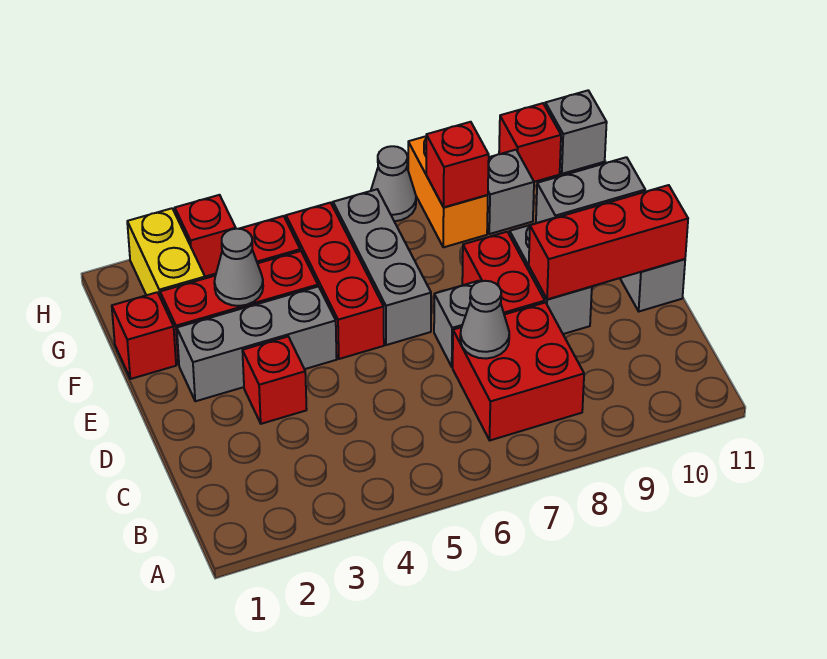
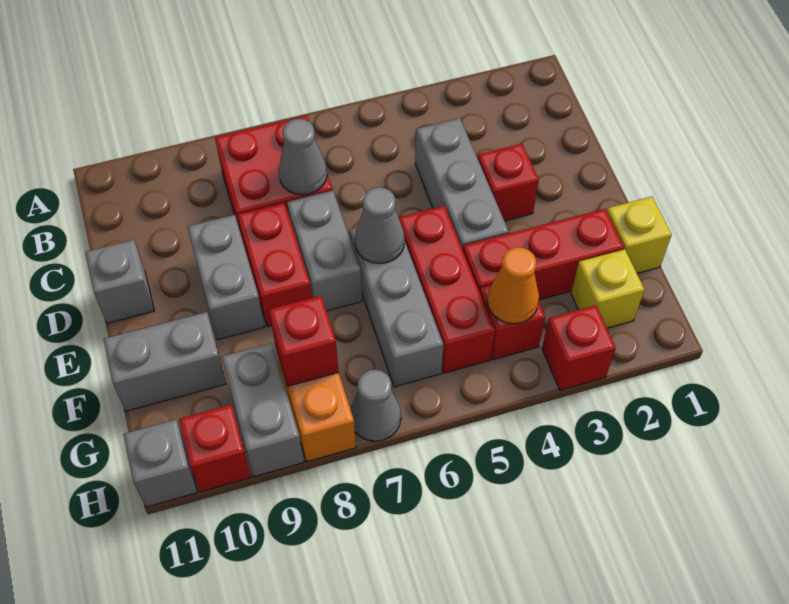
grey 1x1 brick [434,281,480,367] -> grey 1x2 brick [287,191,362,311]
red 1x3 brick [529,185,688,300] -> none
grey 1x3 brick [177,286,337,401] -> grey 1x3 brick turned to [415,118,509,250]
red 1x1 brick [112,292,176,379] -> yellow 1x1 brick [607,197,672,273]
grey 1x1 cone [214,229,263,306] -> grey 1x1 cone moved to [355,187,405,264]
yellow 1x2 brick [127,208,205,296] -> yellow 1x1 brick [571,249,644,328]
none -> orange 1x1 cone [487,247,539,324]
grey 1x1 brick [487,150,534,234] -> grey 1x2 brick [222,343,304,477]

